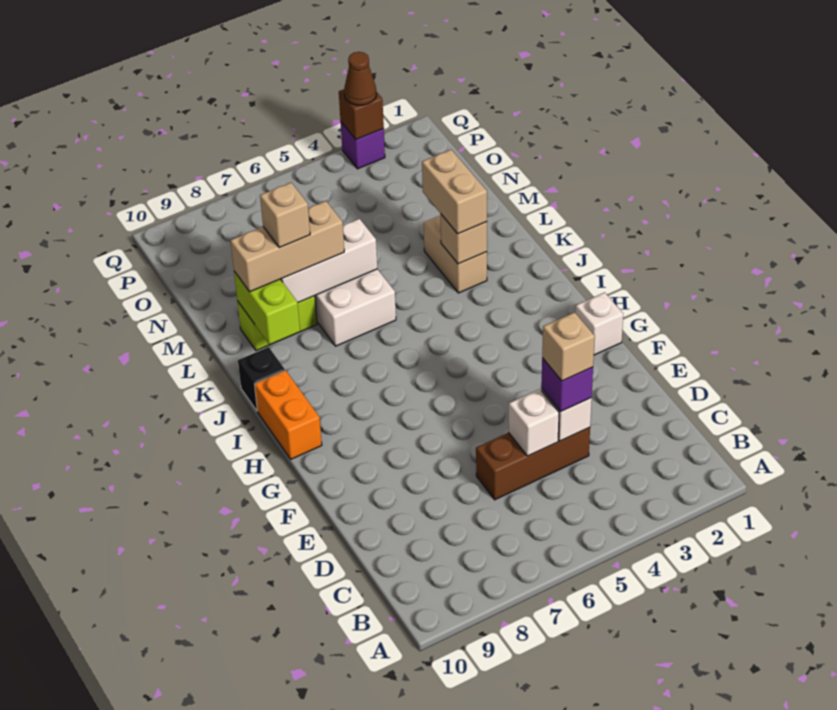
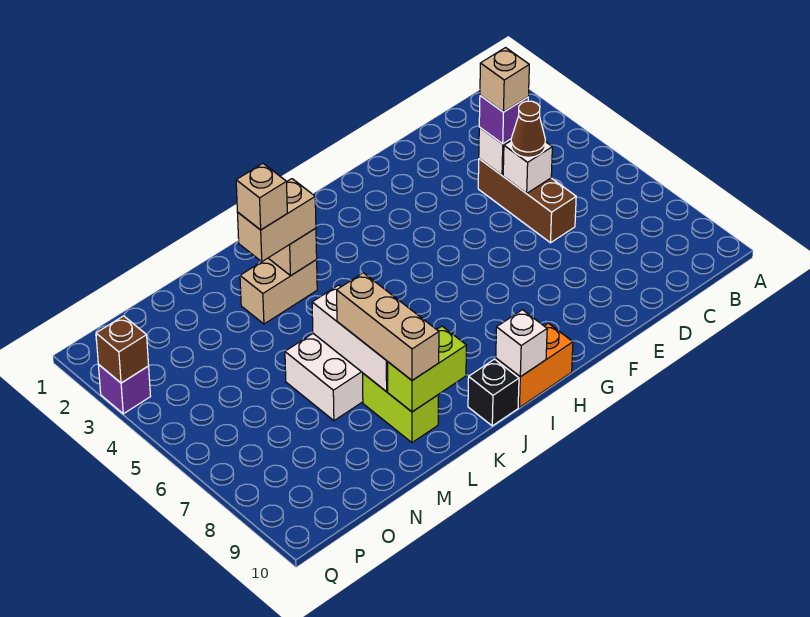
white 1x1 brick [576,292,623,355] -> white 1x1 brick moved to [496,310,547,377]
tan 1x1 brick [260,183,310,248] -> tan 1x1 brick moved to [236,164,287,230]
brown 1x1 cone [344,52,376,105] -> brown 1x1 cone moved to [511,101,545,157]

